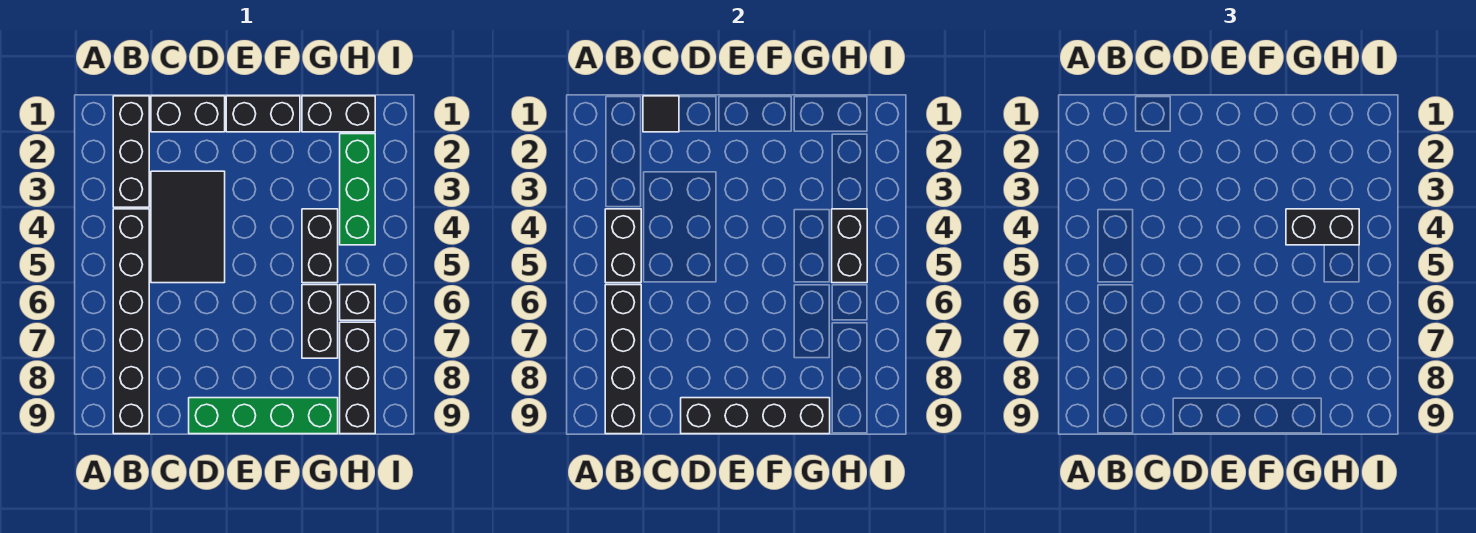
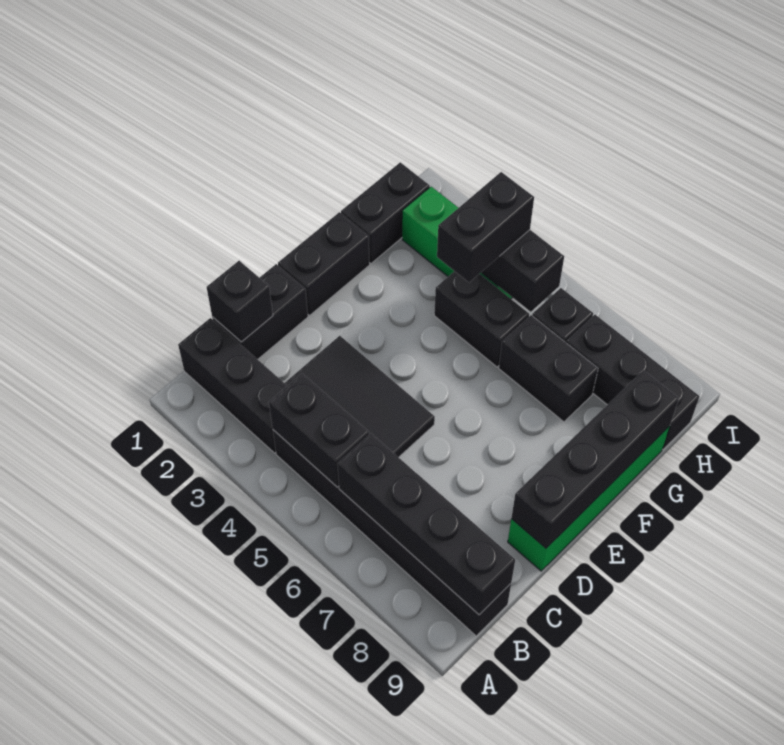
black 1x1 tile [643,96,679,132] -> black 1x1 brick [207,261,273,342]

